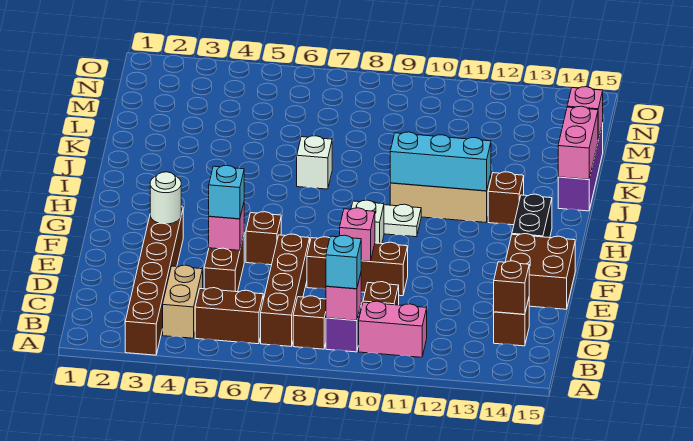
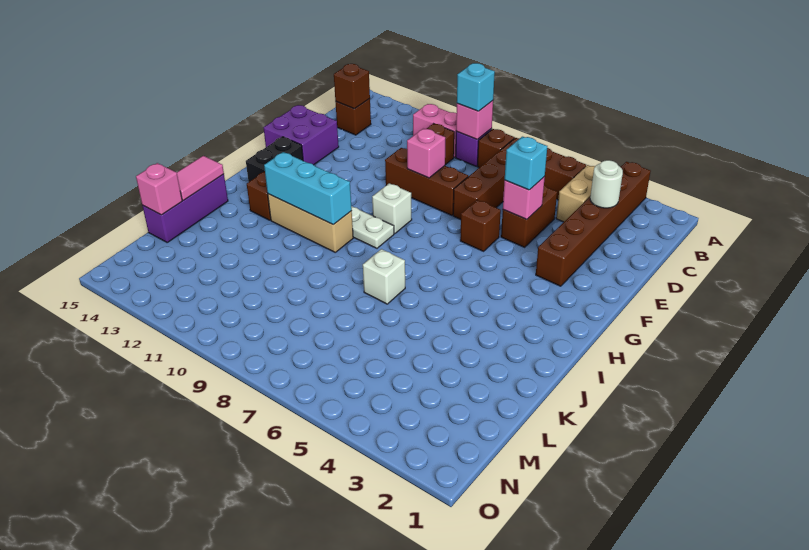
brown 2x2 brick [505,234,575,309] -> purple 2x2 brick [263,105,339,165]
white 1x1 round brick [150,172,181,224] -> white 1x1 round brick moved to [590,160,623,208]
pink 1x2 brick [558,106,598,179] -> pink 1x2 tile [177,156,224,200]

